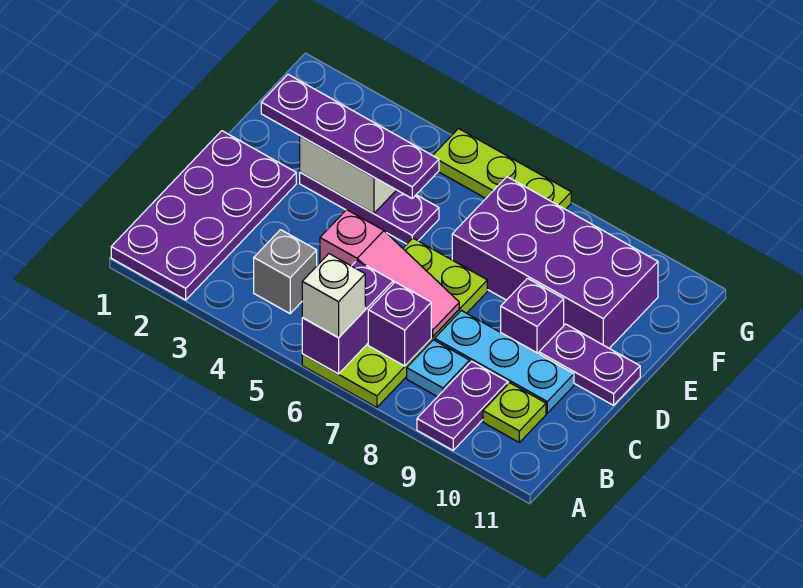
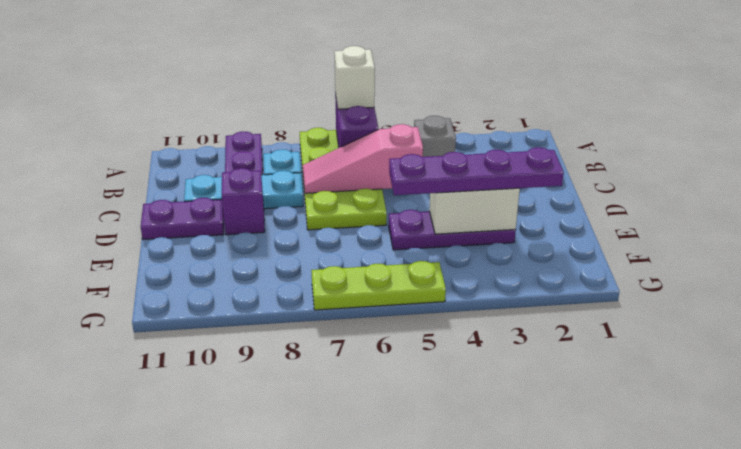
purple 2x4 plate [111,131,296,300] -> none
purple 1x1 brick [368,282,431,366] -> none
lime 1x1 plate [483,383,546,442] -> none
purple 2x4 brick [452,177,658,348] -> none

